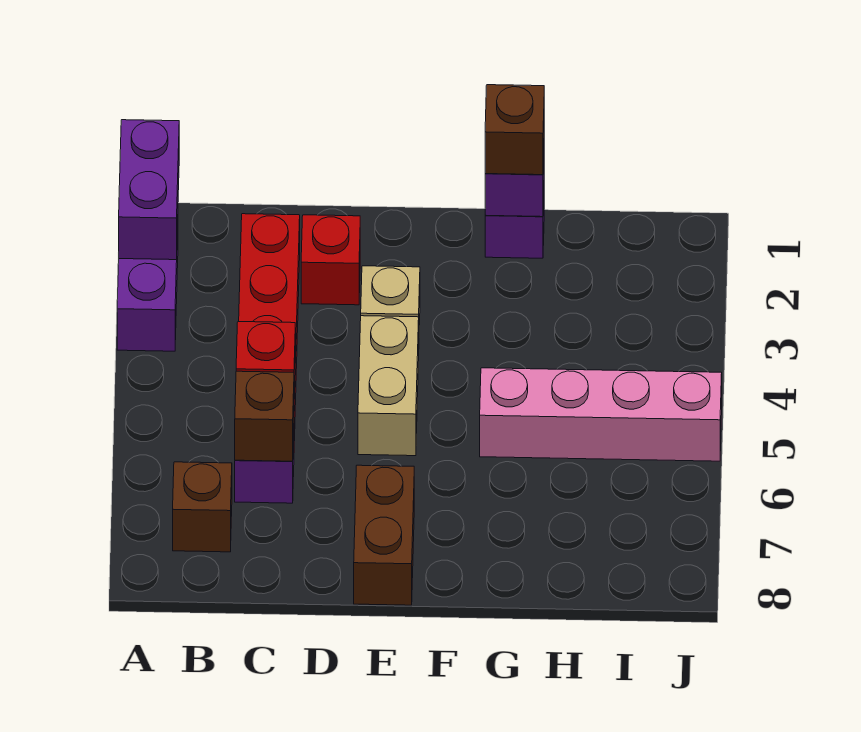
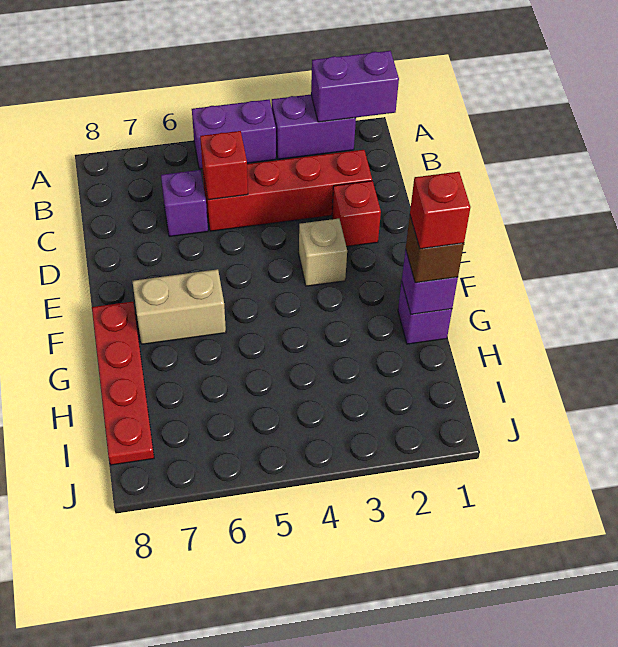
none -> purple 1x2 brick [192,100,276,169]
brown 1x1 brick [173,462,232,552] -> none
brown 1x1 brick [235,371,294,461] -> none
tan 1x2 brick [358,316,419,456] -> tan 1x2 brick moved to [132,269,226,344]
brown 1x2 brick [354,465,414,605] -> none
none -> red 1x4 plate [92,302,154,465]
none -> red 1x1 brick [410,172,471,249]
pink 1x4 brick [480,368,722,461] -> none

